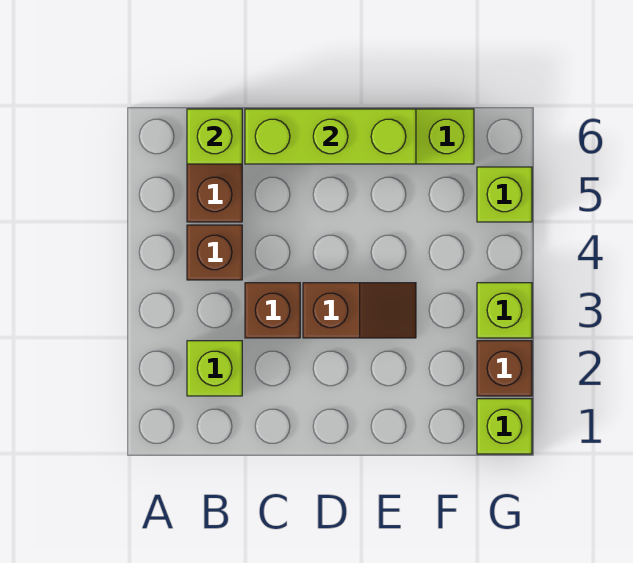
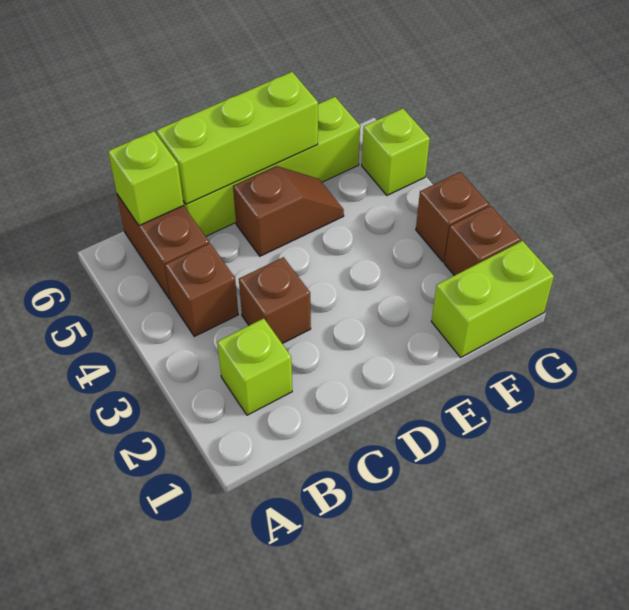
brown 1x2 slope [303,283,416,338] -> brown 1x2 slope moved to [233,166,344,256]
lime 1x1 brick [477,399,532,454] -> lime 1x2 brick [431,241,554,357]
lime 1x1 brick [477,283,532,338] -> brown 1x1 brick [416,172,489,262]

